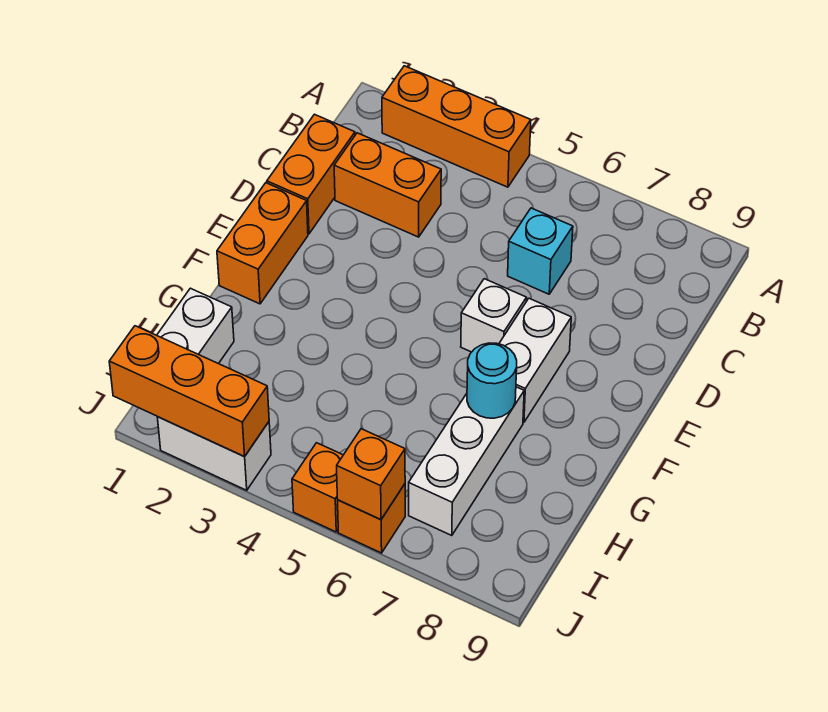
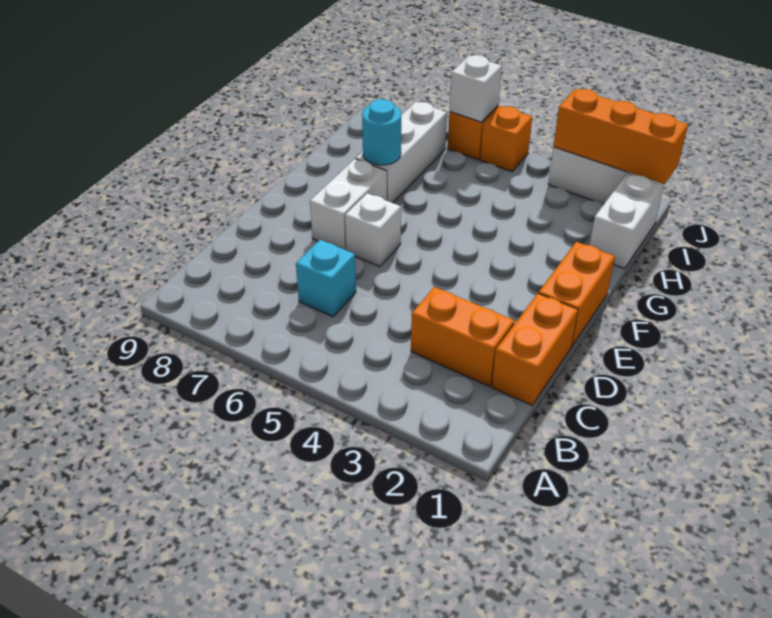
orange 1x3 brick [382,66,531,187] -> none
orange 1x1 brick [337,429,405,520] -> white 1x1 brick [450,55,502,122]

